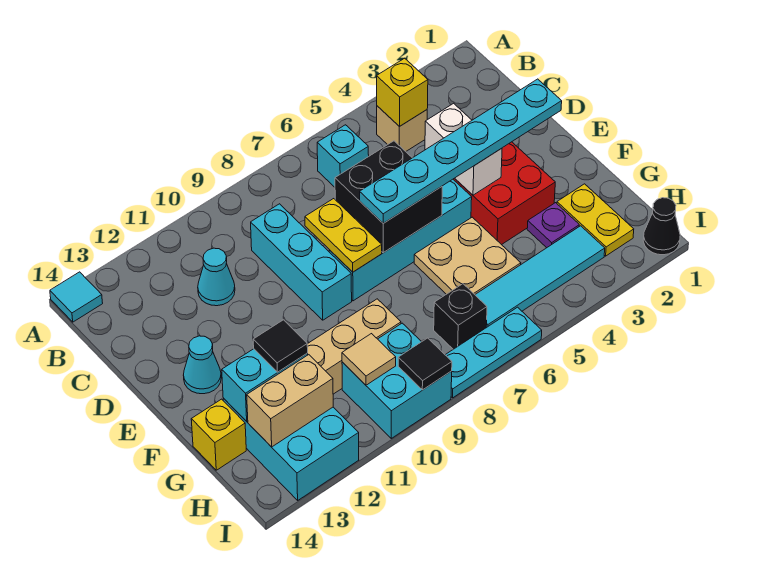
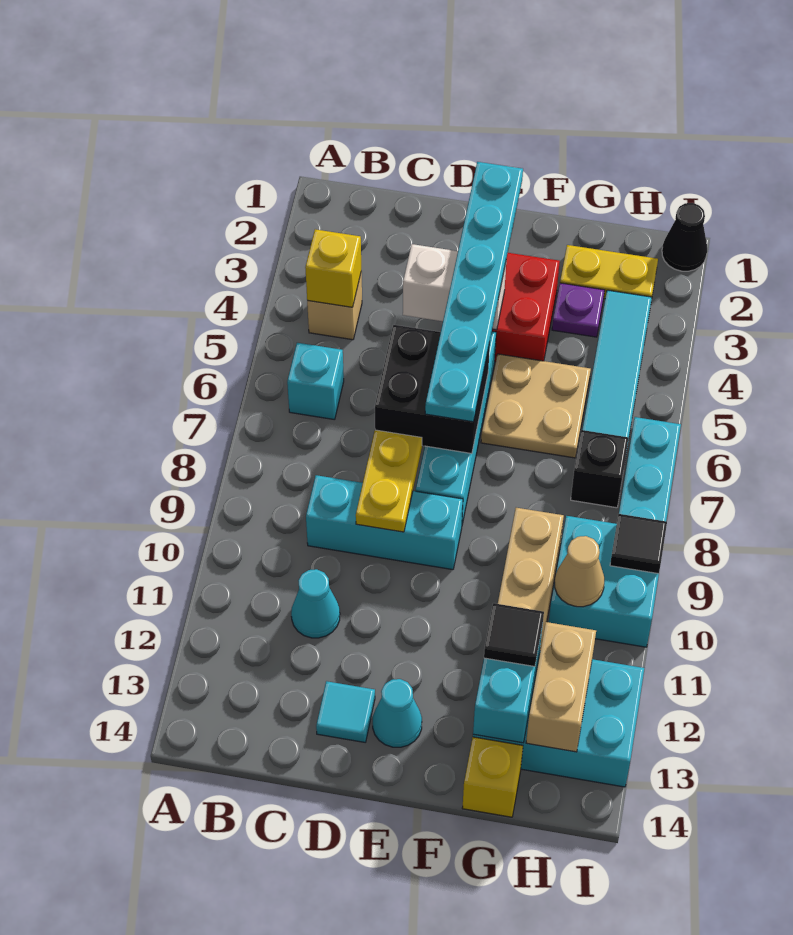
cyan 1x1 tile [50,272,103,322] -> cyan 1x1 tile moved to [316,681,375,742]
yellow 1x2 plate [305,199,382,272] -> yellow 1x2 plate turned to [356,430,422,532]
tan 1x1 tile [342,334,396,385] -> tan 1x1 cone [555,536,604,607]

